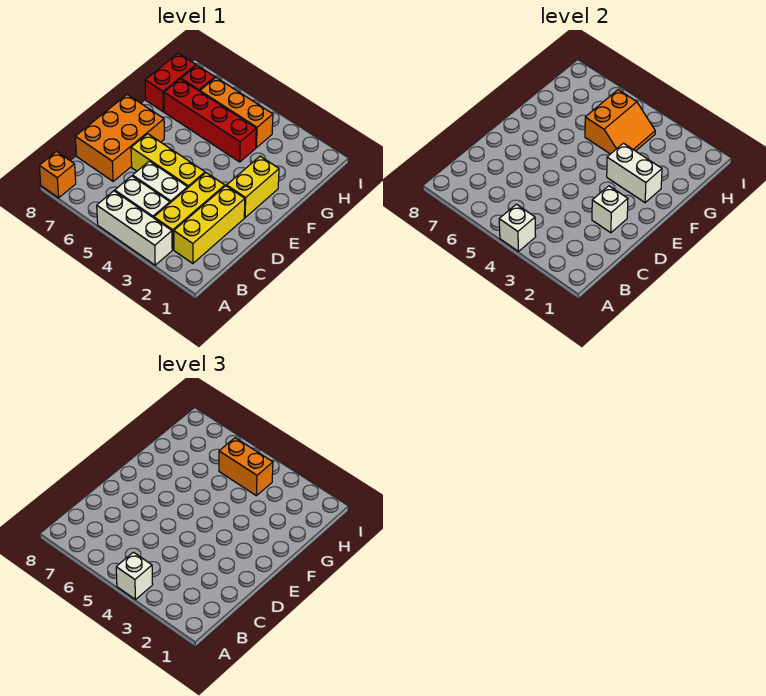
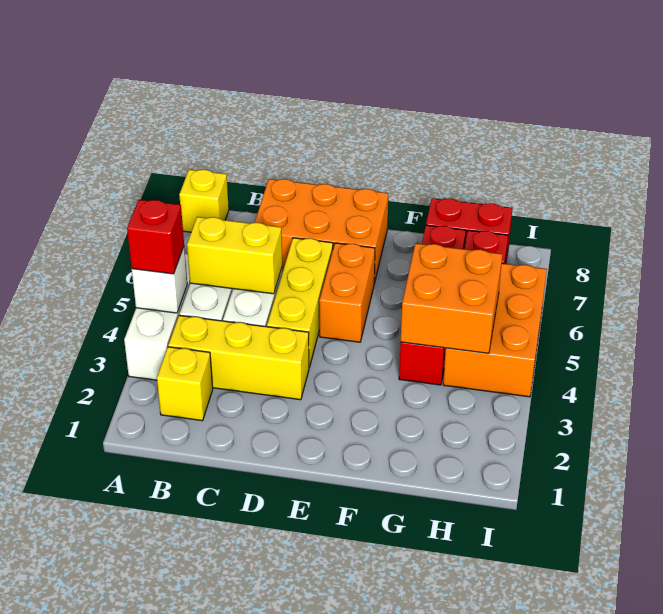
white 1x1 brick [116,552,153,599] -> red 1x1 brick [127,200,184,274]
orange 1x1 brick [39,152,76,198] -> yellow 1x1 brick [179,170,229,232]
yellow 1x3 brick [174,186,245,263] -> yellow 1x1 brick [157,347,213,421]
white 1x1 brick [592,186,628,233] -> none
yellow 1x2 brick [227,156,279,218] -> yellow 1x2 brick moved to [187,217,282,294]
white 1x2 brick [607,143,662,203] -> none
orange 2x2 slope [585,90,655,154] -> orange 2x2 brick [401,243,502,353]
orange 1x3 brick [200,78,273,148] -> orange 2x3 brick [443,263,547,397]
orange 1x2 brick [219,438,273,496] -> orange 1x2 brick moved to [319,243,375,342]

